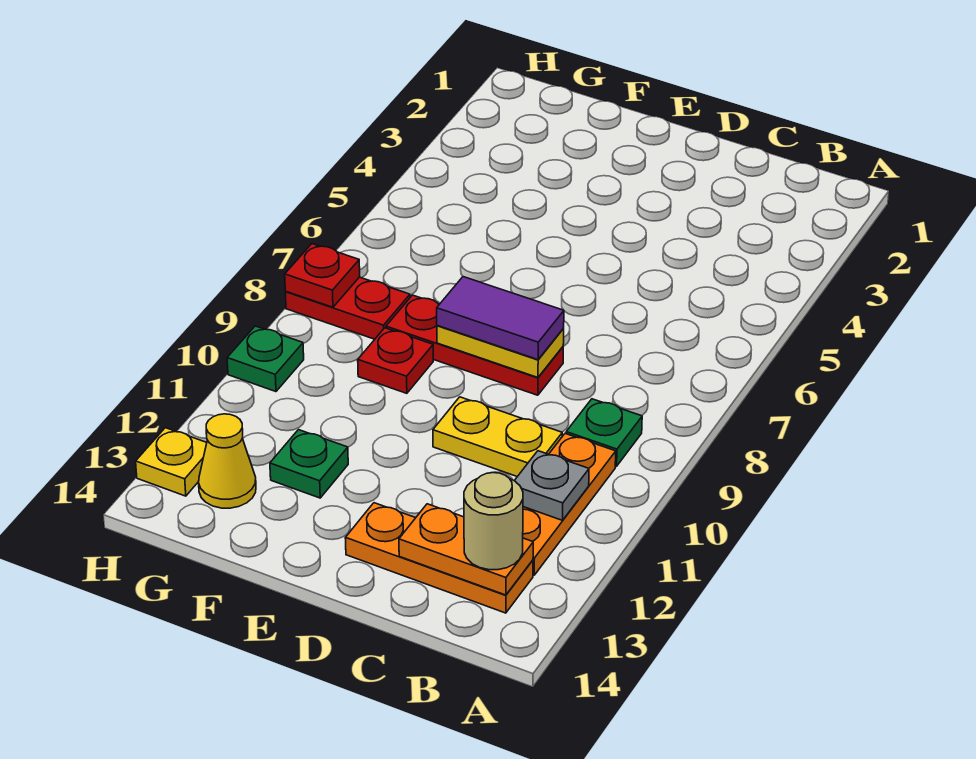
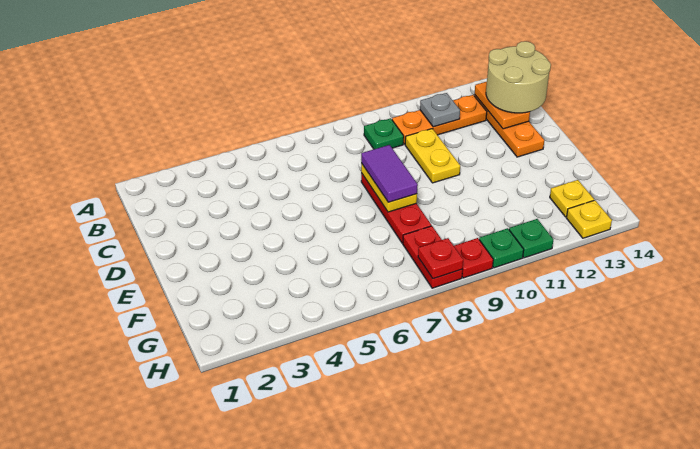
tan 1x1 round brick [464,473,523,570] -> tan 2x2 round brick [486,41,551,113]
red 1x1 plate [358,328,433,393] -> red 1x1 plate moved to [454,238,493,278]
green 1x1 plate [270,430,348,498] -> green 1x1 plate moved to [509,219,553,258]
yellow 1x1 cone [199,414,256,508] -> yellow 1x1 plate [550,180,594,217]

